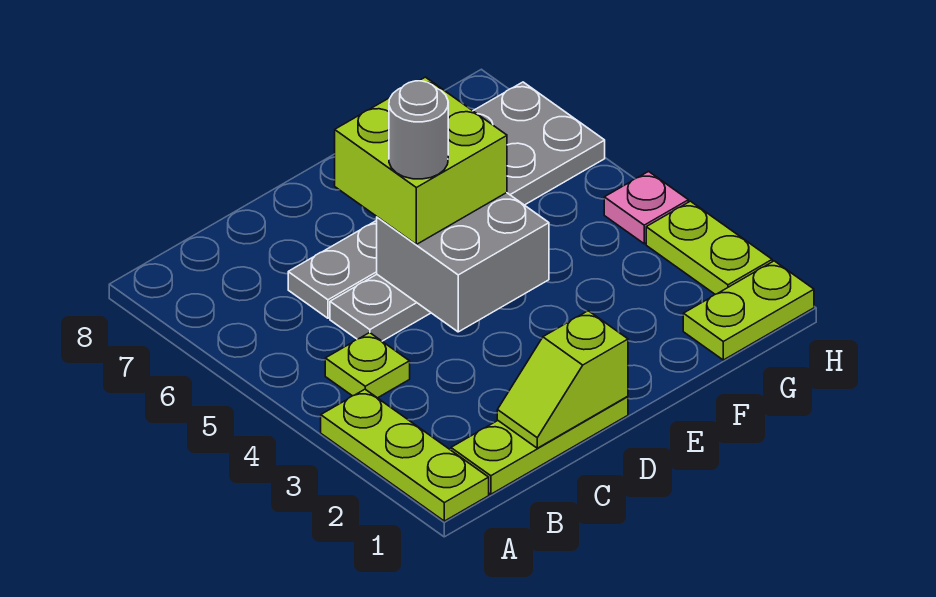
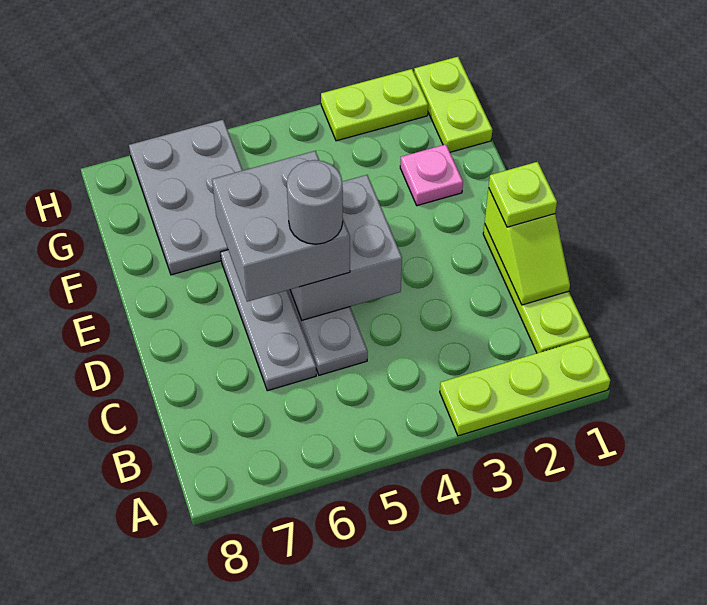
lime 1x1 plate [325,333,410,398] -> lime 1x1 plate moved to [489,162,557,227]
lime 2x2 brick [335,77,507,244] -> grey 2x2 brick [212,151,350,302]
pink 1x1 plate [604,172,688,244] -> pink 1x1 plate moved to [400,144,463,206]

